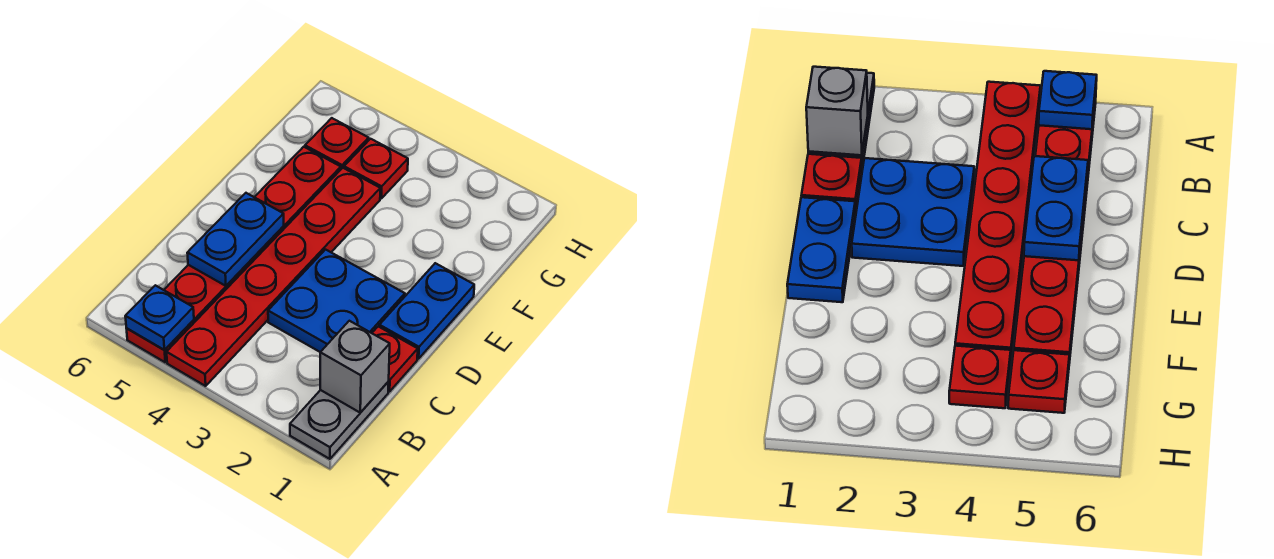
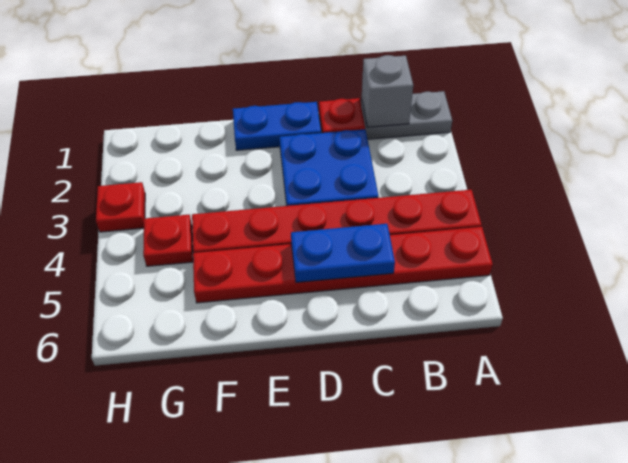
blue 1x1 plate [125,285,194,350] -> none
red 1x1 plate [305,118,369,169] -> red 1x1 plate moved to [96,182,145,232]

